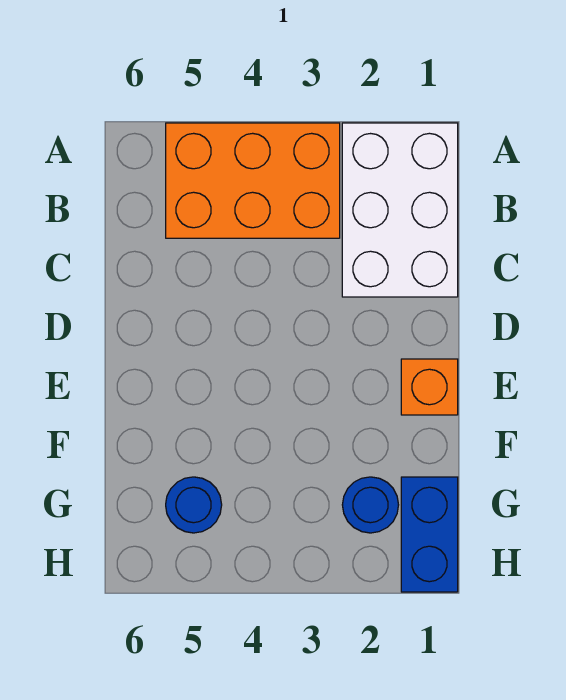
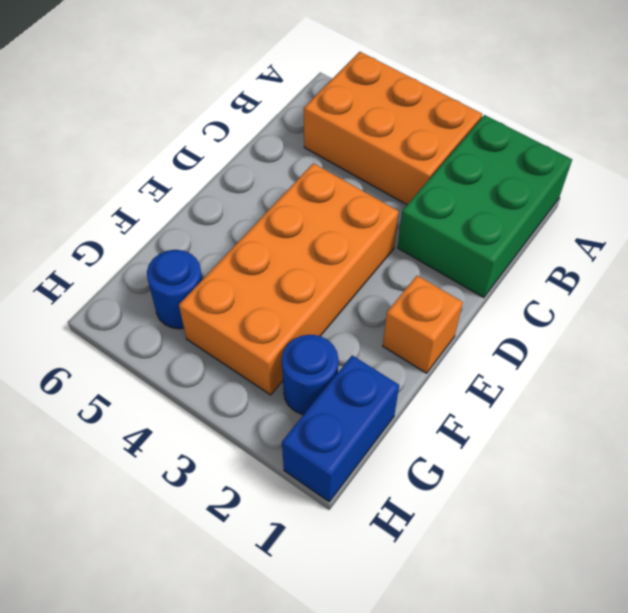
white 2x3 brick [342,123,458,297] -> green 2x3 brick [398,115,572,298]
none -> orange 2x4 brick [179,163,399,395]

